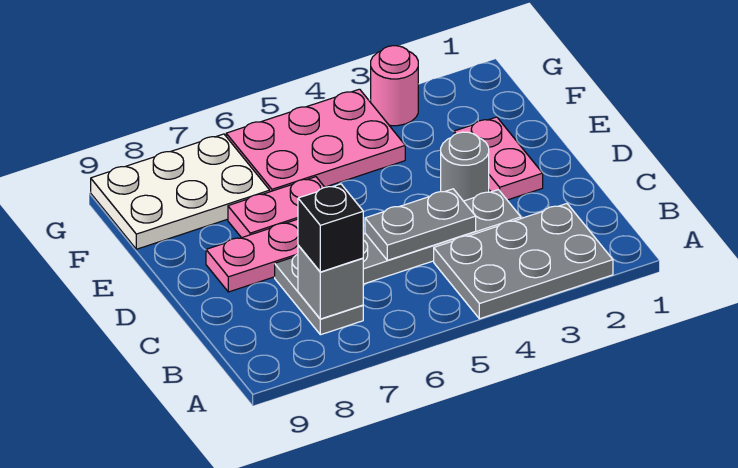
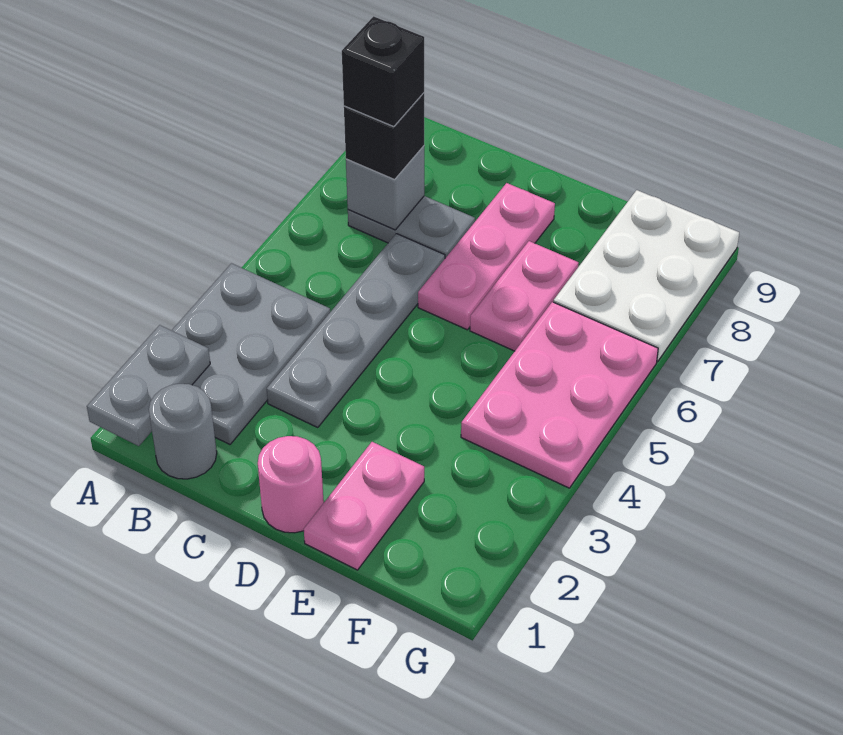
none -> black 1x1 brick [342,16,424,127]
grey 1x2 plate [365,189,476,260] -> grey 1x2 plate moved to [87,325,210,446]
pink 1x2 plate [454,117,543,200] -> pink 1x2 plate turned to [304,442,424,570]
grey 1x1 round brick [441,132,489,201] -> grey 1x1 round brick moved to [149,384,217,479]
pink 1x1 round brick [371,46,418,126] -> pink 1x1 round brick moved to [258,436,324,533]

